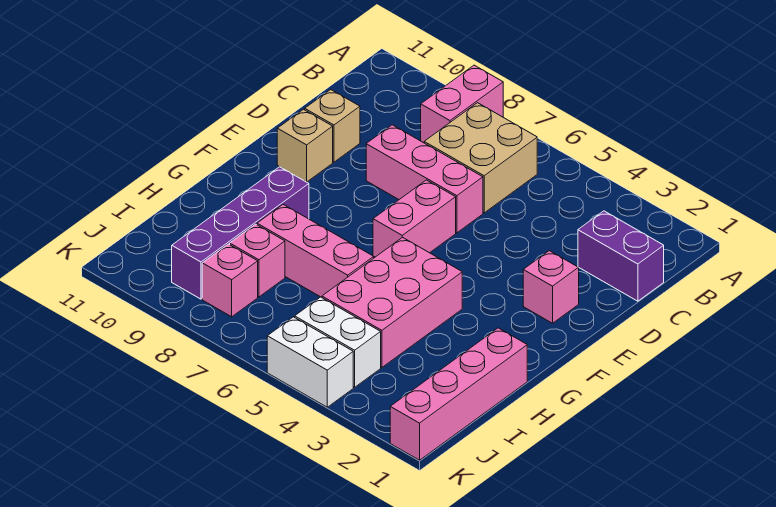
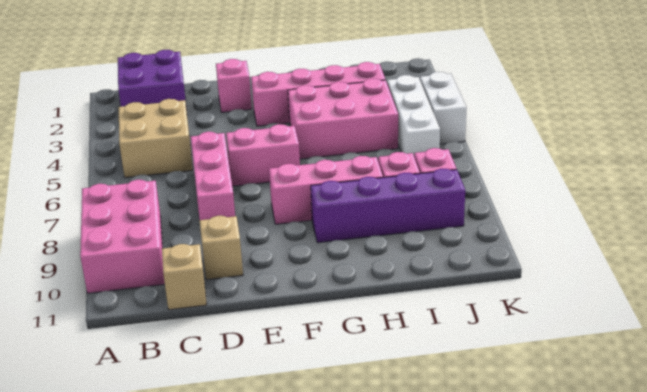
pink 1x2 brick [421,65,503,143] -> pink 2x3 brick [80,180,165,293]
tan 2x2 brick [424,103,537,213] -> tan 2x2 brick moved to [119,99,193,178]
purple 1x2 brick [578,211,664,301] -> purple 2x2 brick [118,50,186,107]
tan 1x1 brick [277,109,333,182] -> tan 1x1 brick moved to [162,244,207,310]
pink 1x4 brick [390,328,527,460] -> pink 1x4 brick moved to [251,62,385,126]
pink 1x3 brick [257,205,374,297] -> pink 1x3 brick turned to [269,156,383,224]
white 1x2 brick [295,297,381,387] -> white 1x3 brick [387,75,440,155]

